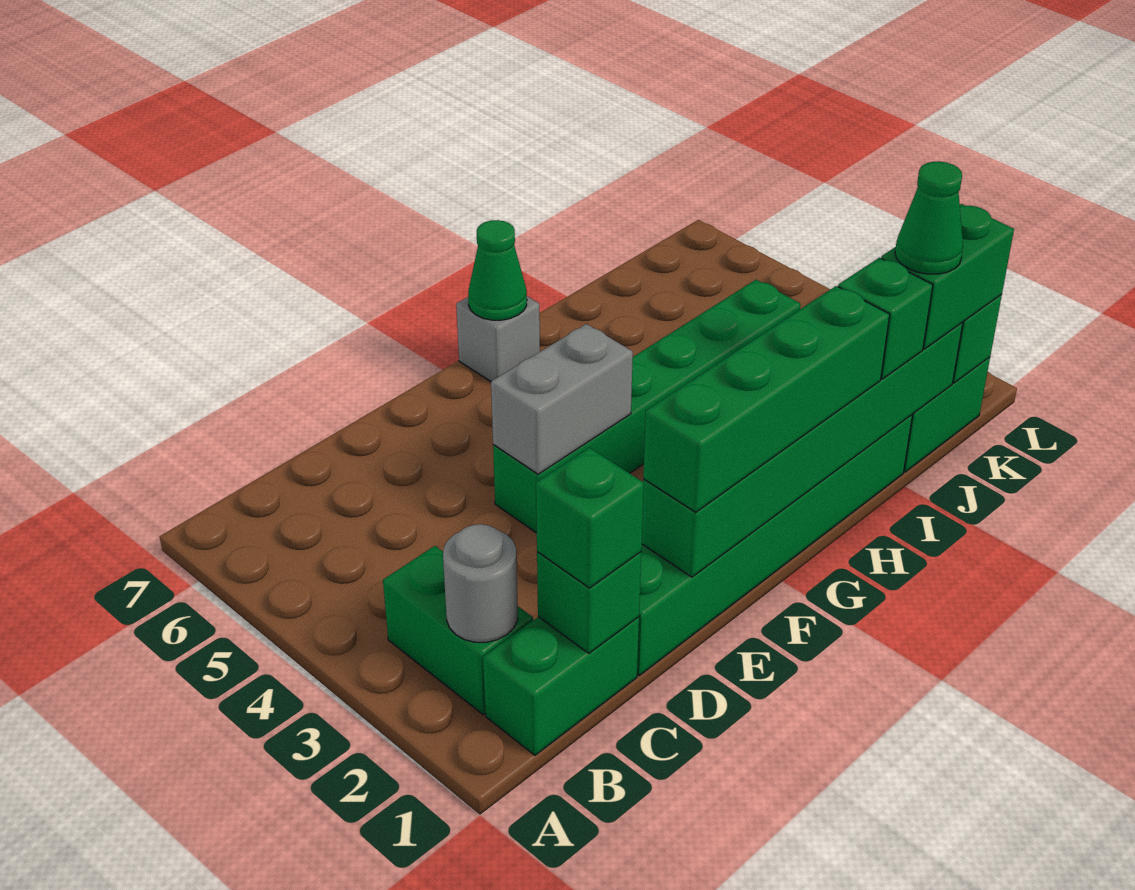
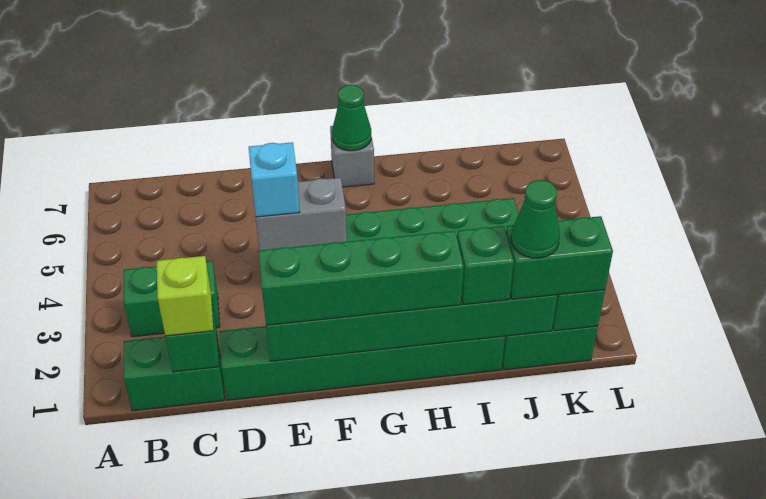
green 1x2 brick [383,546,533,715] -> green 1x2 brick turned to [124,261,220,337]
grey 1x1 round brick [443,524,518,642] -> none
green 1x1 brick [536,448,644,588] -> lime 1x1 brick [157,256,213,336]
none -> cyan 1x1 brick [249,142,300,217]

